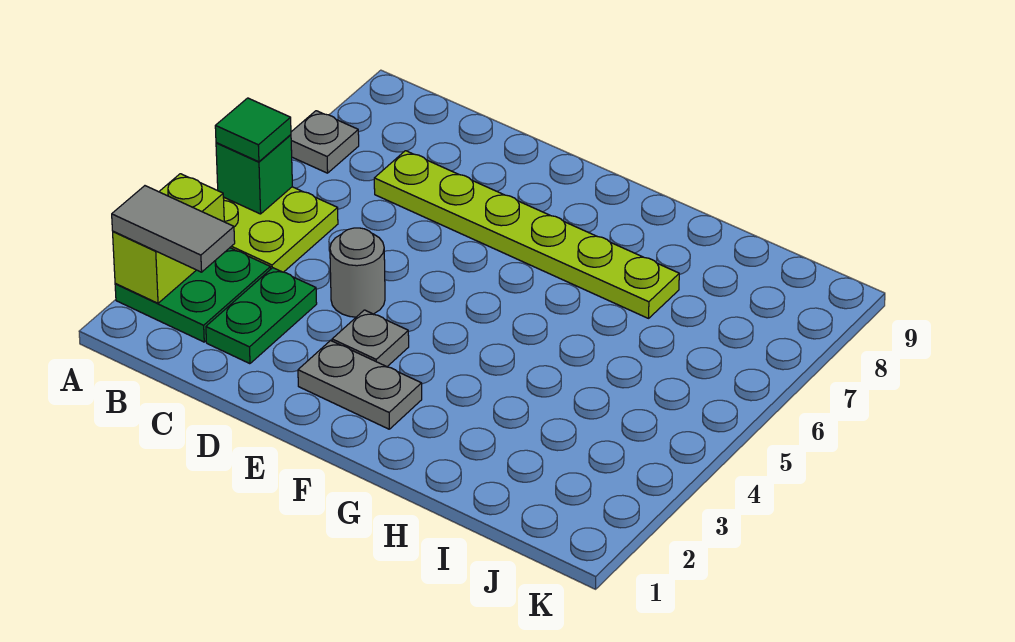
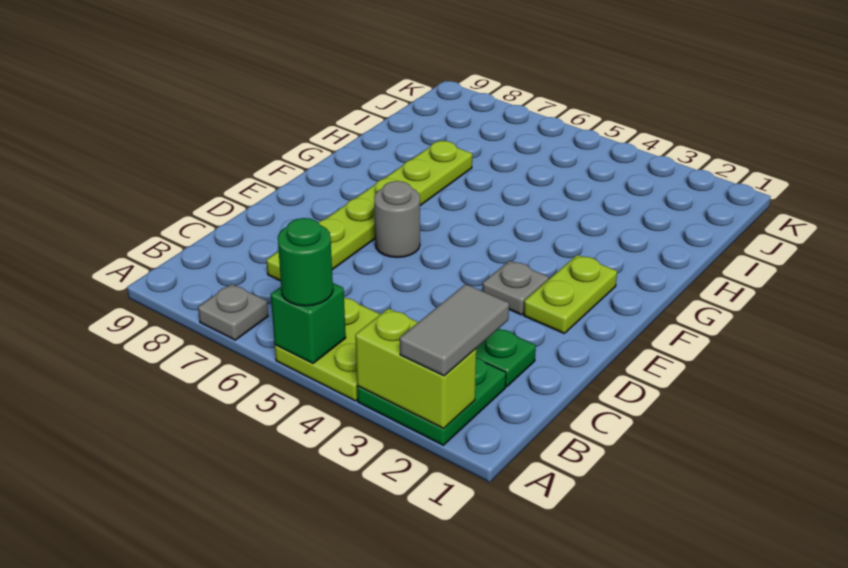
green 1x1 tile [215,98,291,162] -> green 1x1 round brick [278,218,333,306]
grey 1x1 round brick [330,228,385,317] -> grey 1x1 round brick moved to [374,181,420,258]
grey 1x2 plate [298,340,422,429] -> lime 1x2 plate [524,255,617,333]

